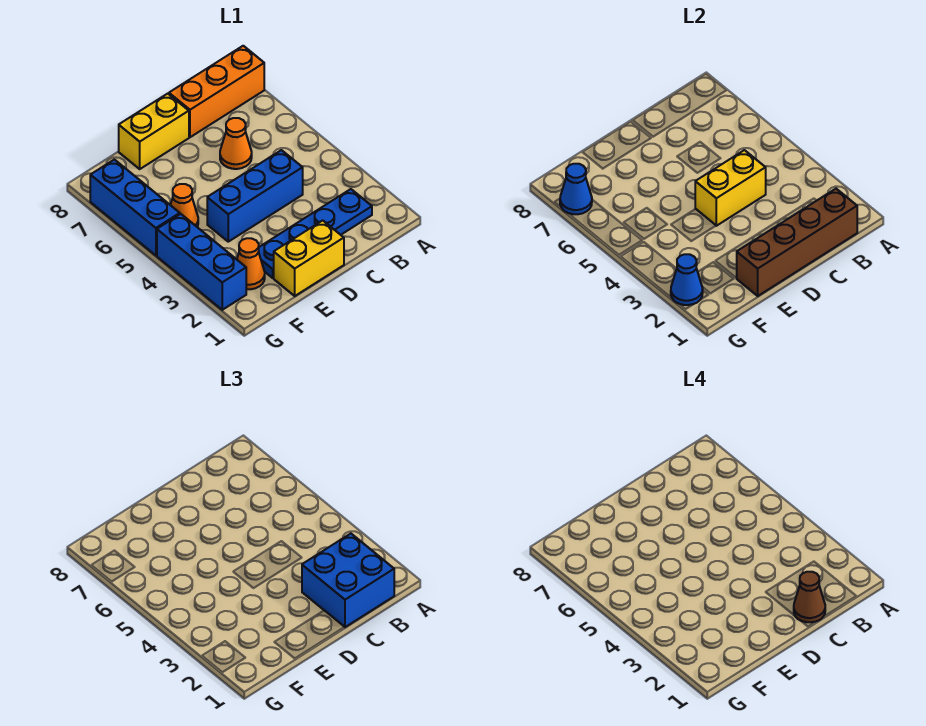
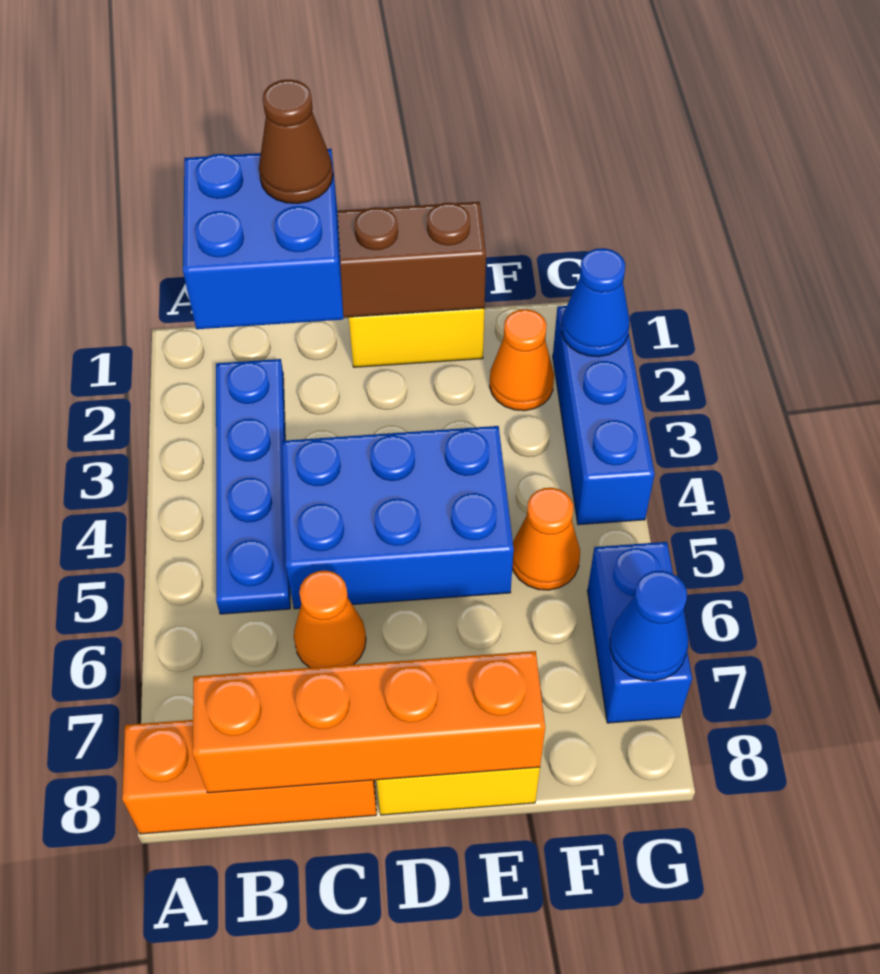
blue 1x4 plate [259,189,372,278] -> blue 1x4 plate turned to [216,359,290,614]
none -> orange 1x4 brick [193,651,545,793]
blue 1x3 brick [207,150,303,242] -> blue 2x3 brick [282,426,514,609]
yellow 1x2 brick [695,150,766,226] -> none
blue 1x3 brick [90,160,180,255] -> blue 1x2 brick [587,542,692,723]

